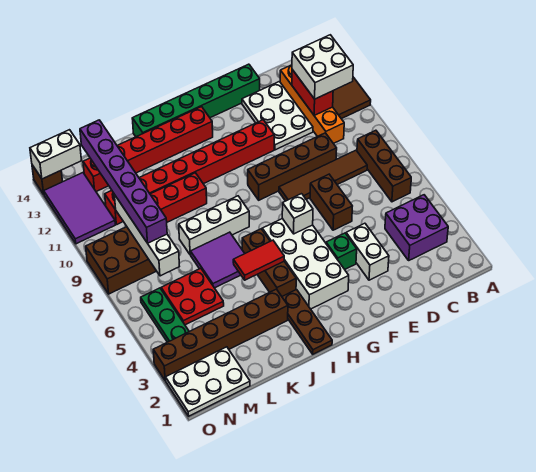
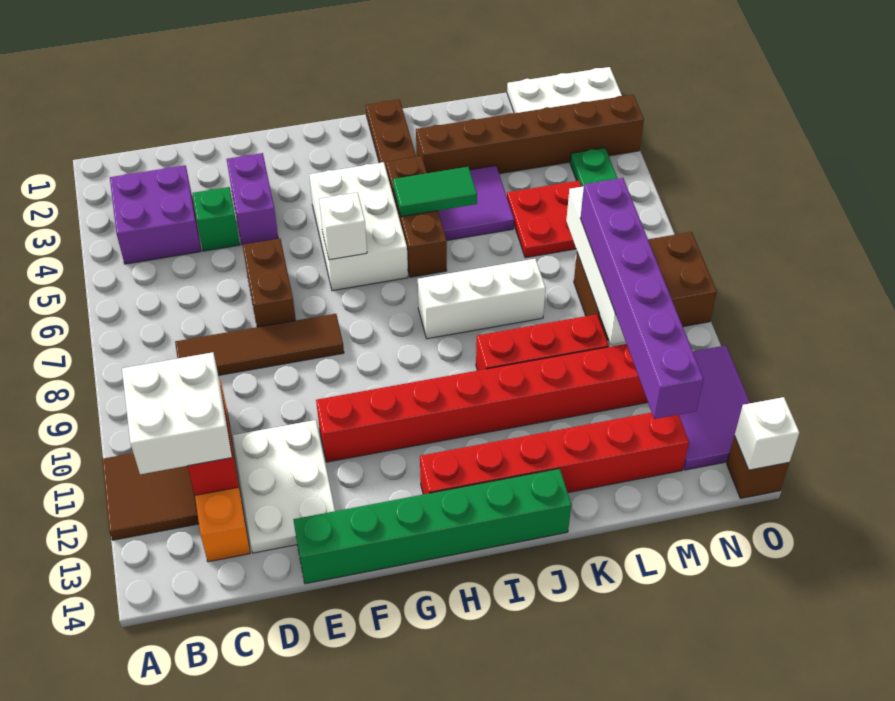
brown 1x3 brick [357,130,411,202] -> none
brown 1x4 brick [248,133,337,200] -> none
white 1x2 brick [346,223,389,280] -> purple 1x2 brick [227,153,278,245]
green 1x1 brick [326,233,357,269] -> green 1x1 brick moved to [192,187,240,251]
white 2x4 brick [262,219,349,309] -> white 2x3 brick [309,162,408,291]
red 1x2 tile [233,240,284,280] -> green 1x2 tile [393,167,477,217]
purple 2x2 tile [191,232,245,288] -> purple 2x2 tile moved to [438,166,514,240]
white 1x2 brick [30,130,82,179] -> white 1x1 brick [735,397,799,470]

